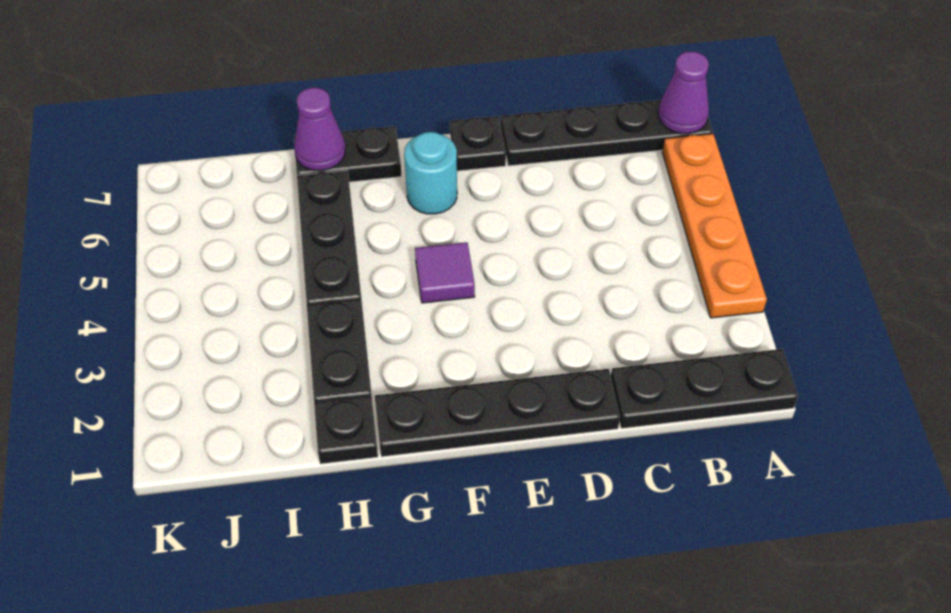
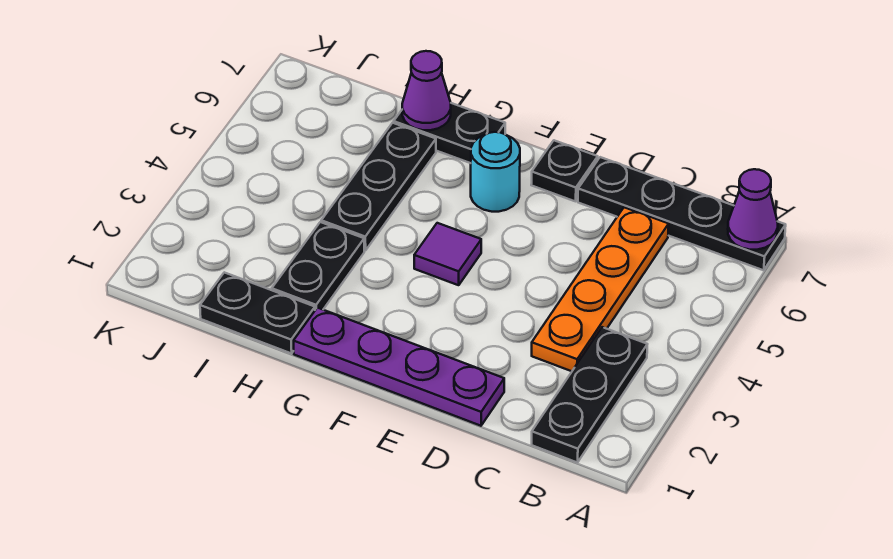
black 1x3 plate [611,349,798,429] -> black 1x3 plate turned to [532,327,647,463]
orange 1x4 plate [662,134,767,318] -> orange 1x4 plate moved to [532,207,669,371]
black 1x4 plate [375,369,620,457] -> purple 1x4 plate [293,308,504,426]
black 1x1 plate [314,396,378,464] -> black 1x2 plate [200,272,315,354]

